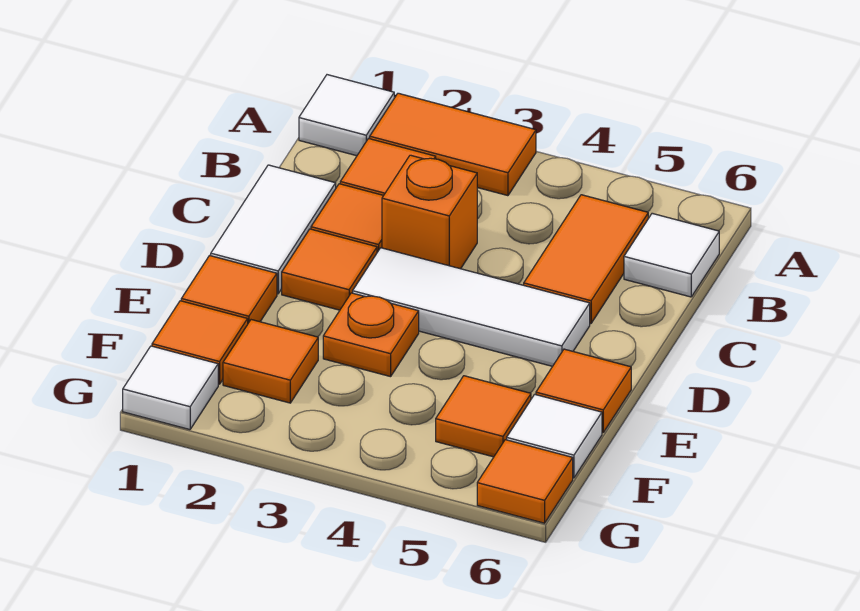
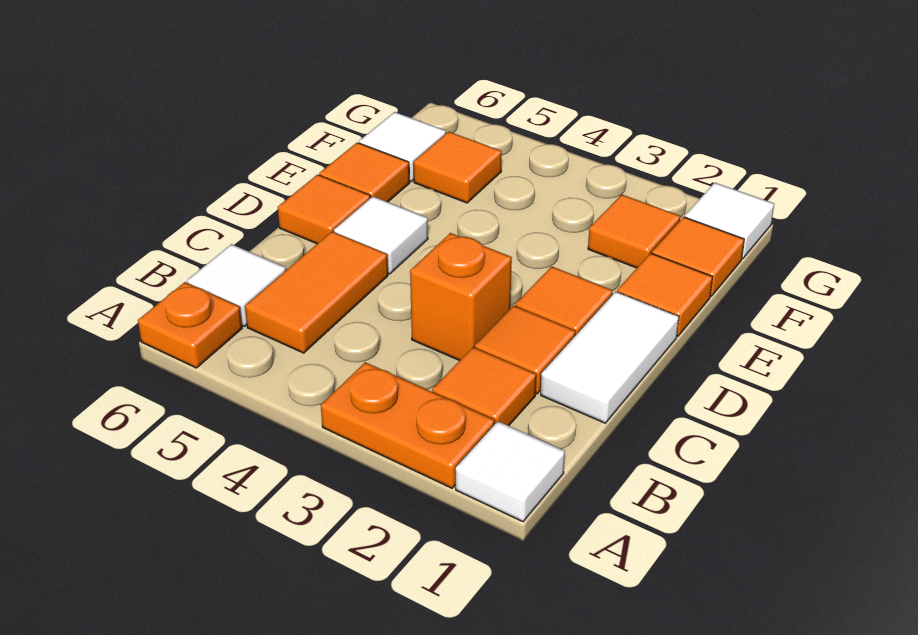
orange 1x2 tile [370,93,536,196] -> orange 1x2 plate [321,362,495,488]
white 1x3 tile [353,248,590,366] -> white 1x1 tile [334,197,428,274]
orange 1x1 plate [323,293,419,377] -> orange 1x1 plate moved to [138,282,242,368]
orange 1x1 tile [477,440,573,523] -> orange 1x1 tile moved to [278,175,370,244]

